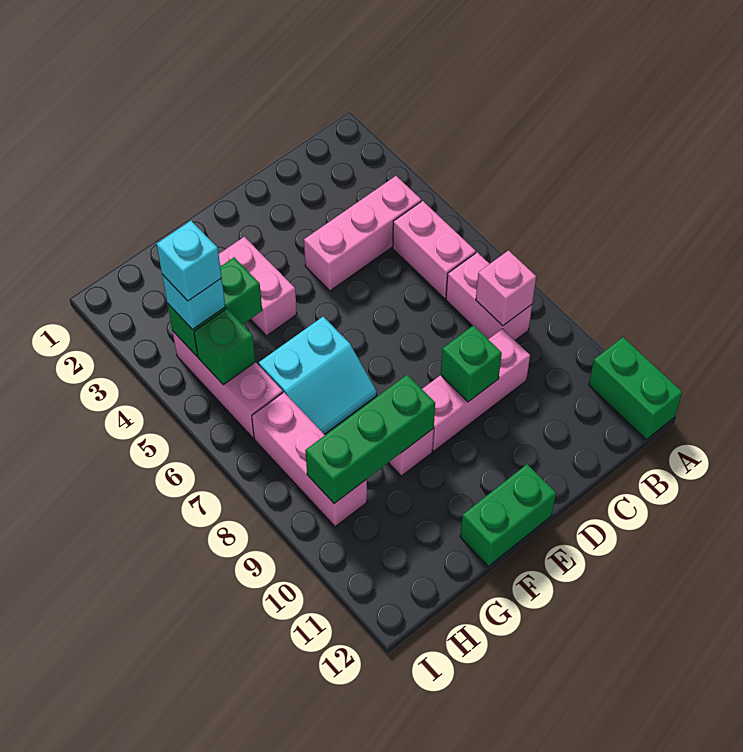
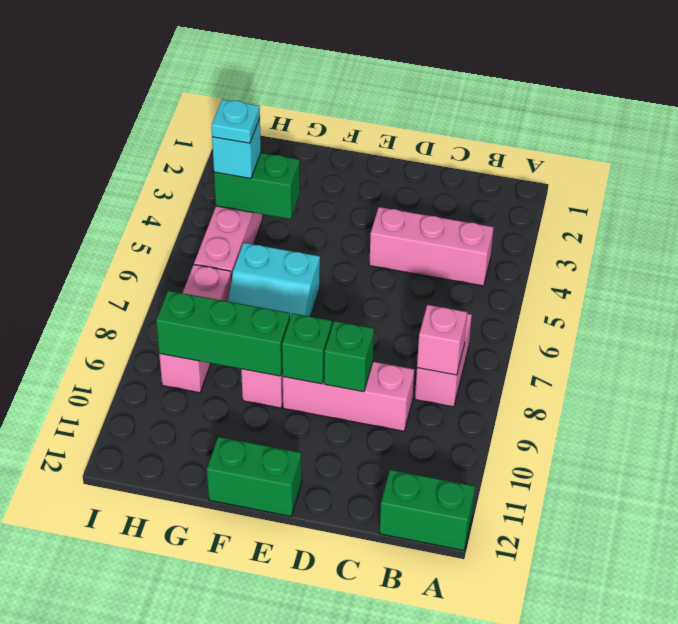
green 1x2 brick [589,337,682,439] -> green 1x2 brick turned to [379,470,475,551]
pink 1x2 brick [393,201,476,298] -> none
pink 1x2 brick [219,237,297,336] -> none
cyan 1x1 brick [157,221,222,301] -> cyan 1x1 plate [212,99,260,143]
green 1x1 brick [194,309,256,385] -> green 1x1 brick moved to [282,313,332,384]

